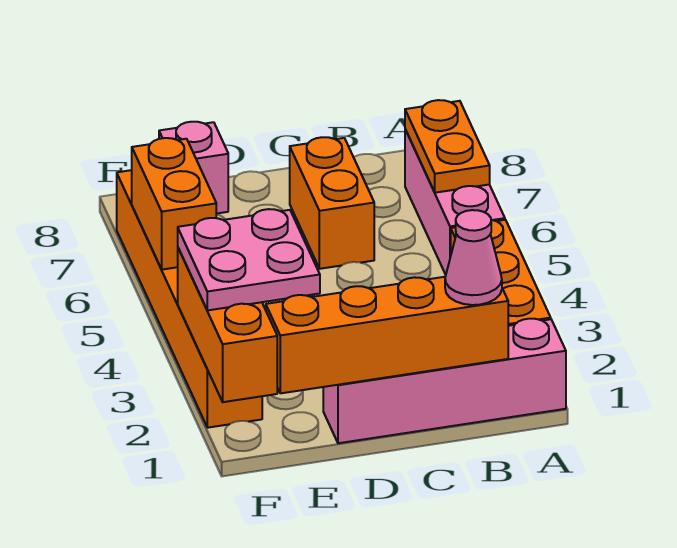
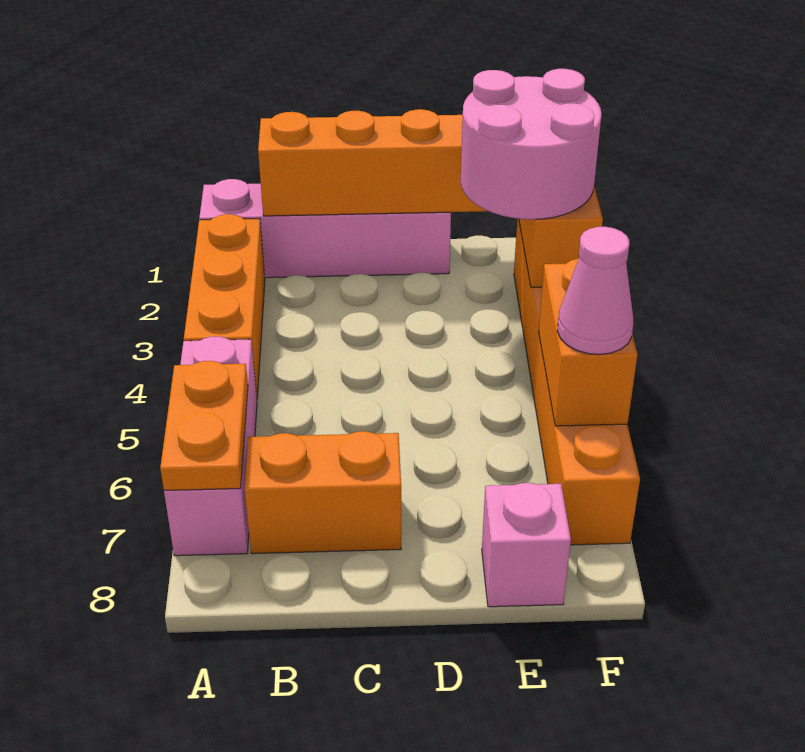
pink 1x1 cone [445,210,502,305] -> pink 1x1 cone moved to [557,227,633,355]
orange 1x2 brick [290,137,374,269] -> orange 1x2 brick turned to [245,431,401,554]
pink 2x2 plate [178,209,320,310] -> pink 2x2 round brick [461,69,602,219]

